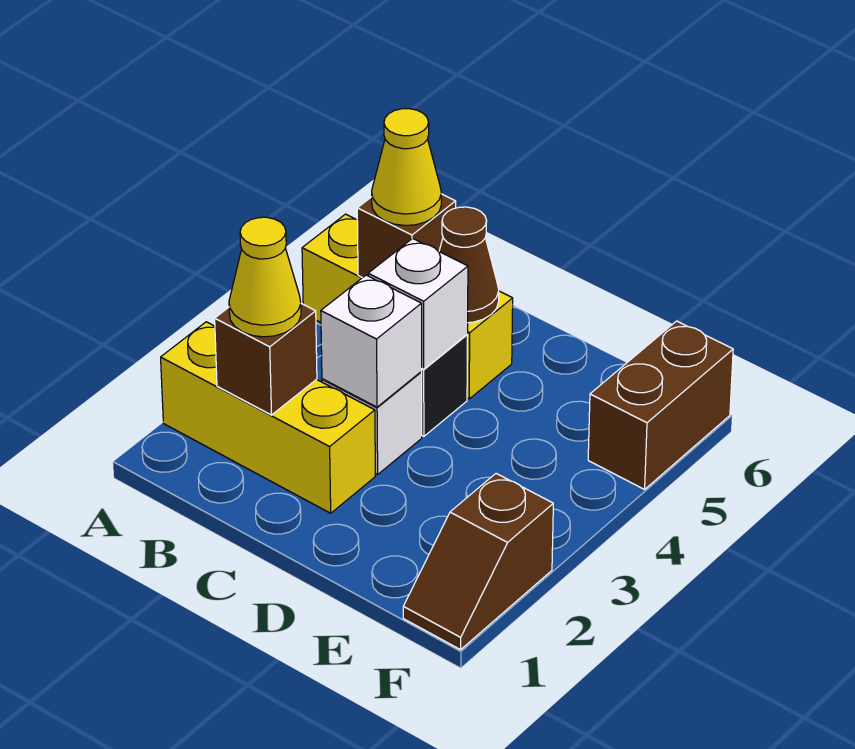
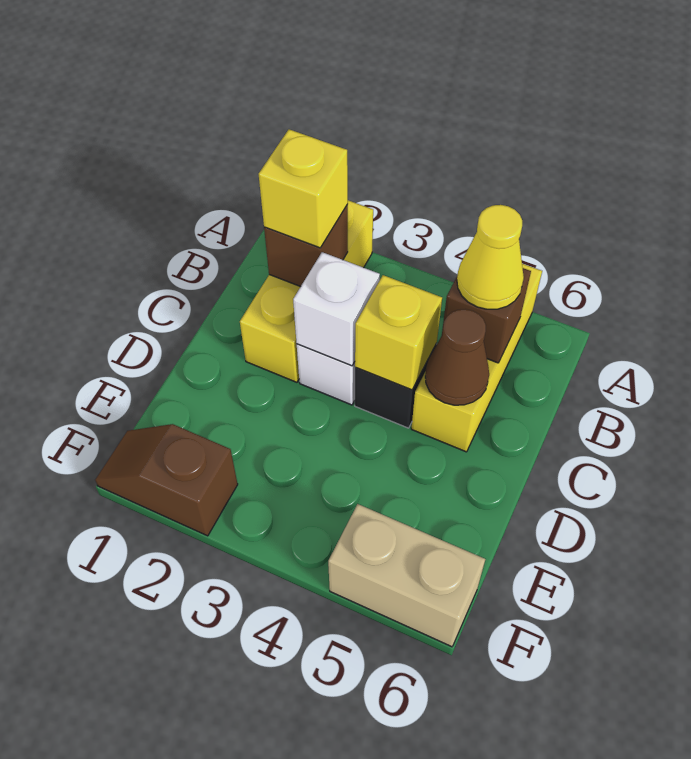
yellow 1x1 cone [229,217,301,337] -> yellow 1x1 brick [259,129,348,248]
white 1x1 brick [368,238,468,369] -> yellow 1x1 brick [355,275,442,390]
brown 1x2 brick [588,321,733,489] -> tan 1x2 brick [328,504,485,647]

